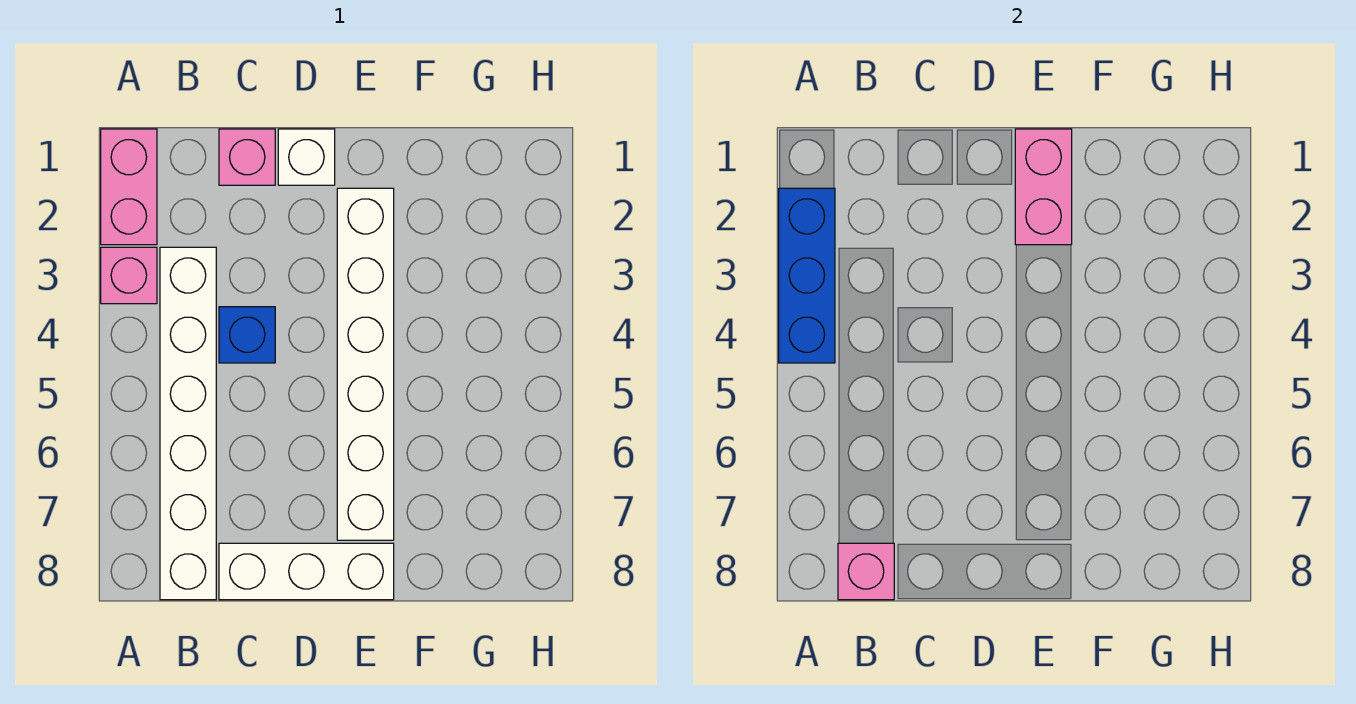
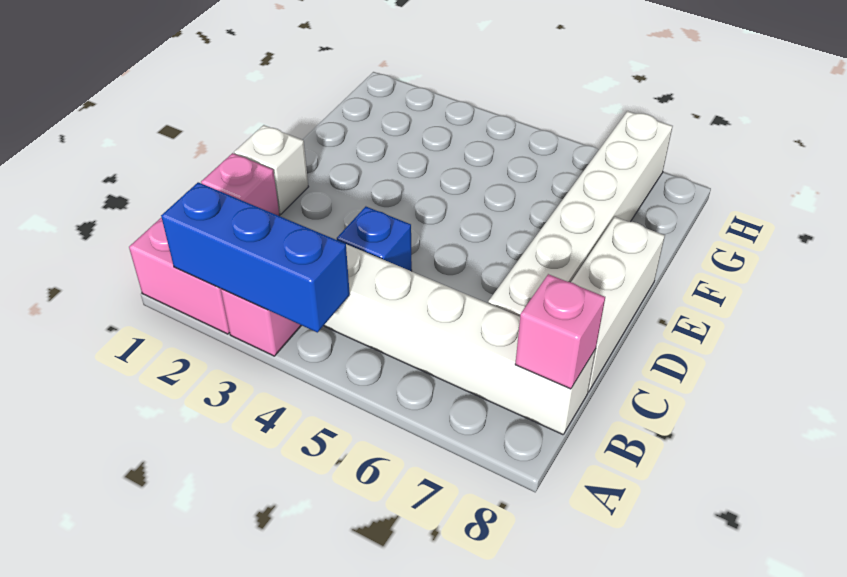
pink 1x2 brick [1015,129,1072,245] -> none
white 1x6 brick [337,188,394,540] -> white 1x6 brick turned to [488,111,673,316]

